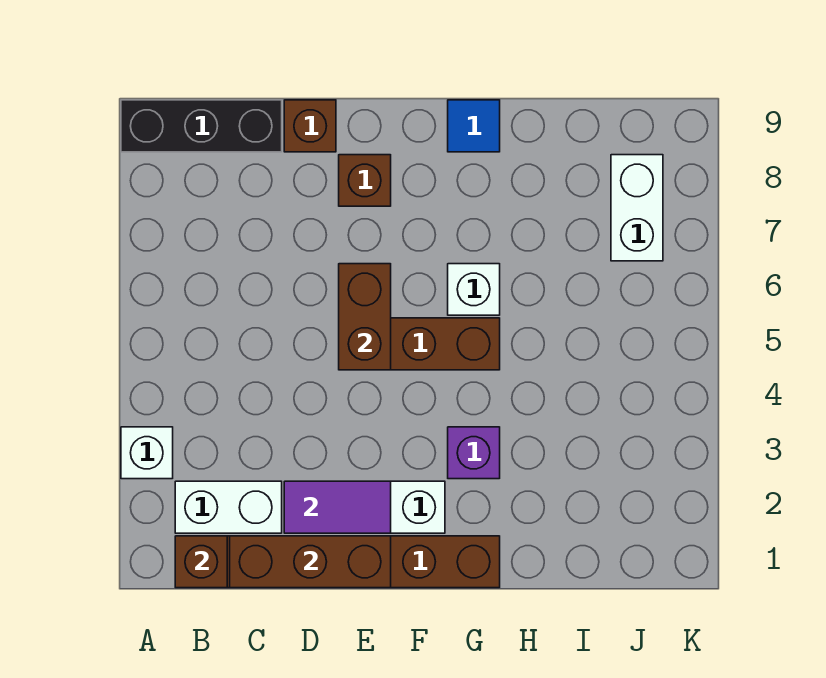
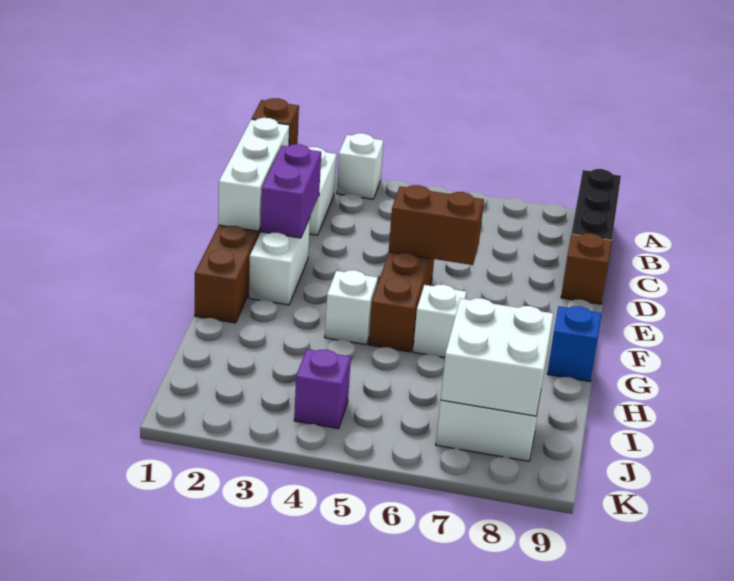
brown 1x3 brick [230,536,391,588] -> white 1x3 brick [218,118,290,231]
purple 1x2 tile [284,481,391,533] -> purple 1x2 brick [260,144,321,238]
brown 1x1 brick [339,155,391,206] -> none
purple 1x1 brick [448,427,500,479] -> purple 1x1 brick moved to [294,349,351,429]
none -> white 1x1 brick [325,270,378,345]
blue 1x1 tile [448,100,500,152] -> blue 1x1 brick [547,306,601,382]
none -> white 2x2 brick [441,298,553,416]

